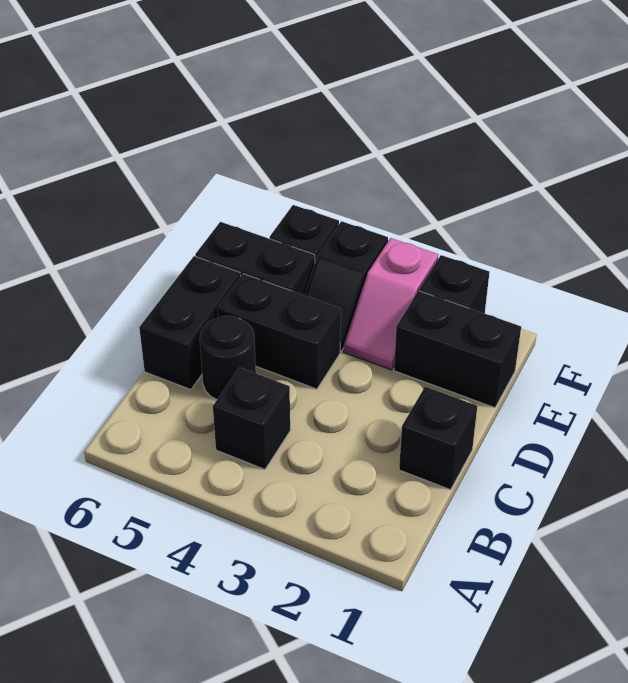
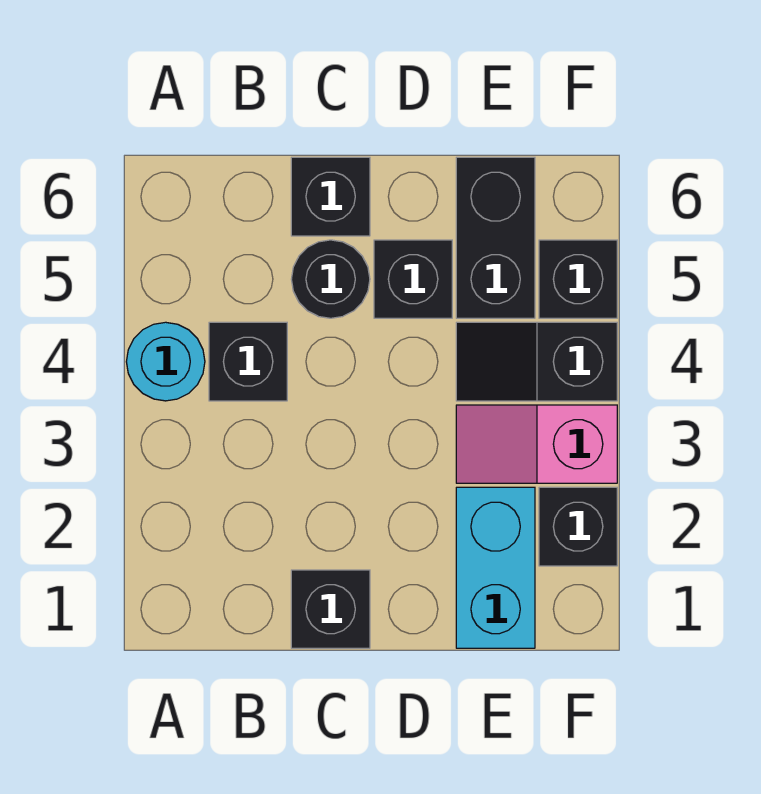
none -> cyan 1x1 round brick [126,322,205,401]
black 1x2 brick [139,256,241,390] -> black 1x1 brick [291,157,370,236]
black 1x2 brick [217,274,341,389] -> black 1x1 brick [374,240,452,318]
black 1x2 brick [394,291,521,408] -> cyan 1x2 brick [456,487,535,648]

